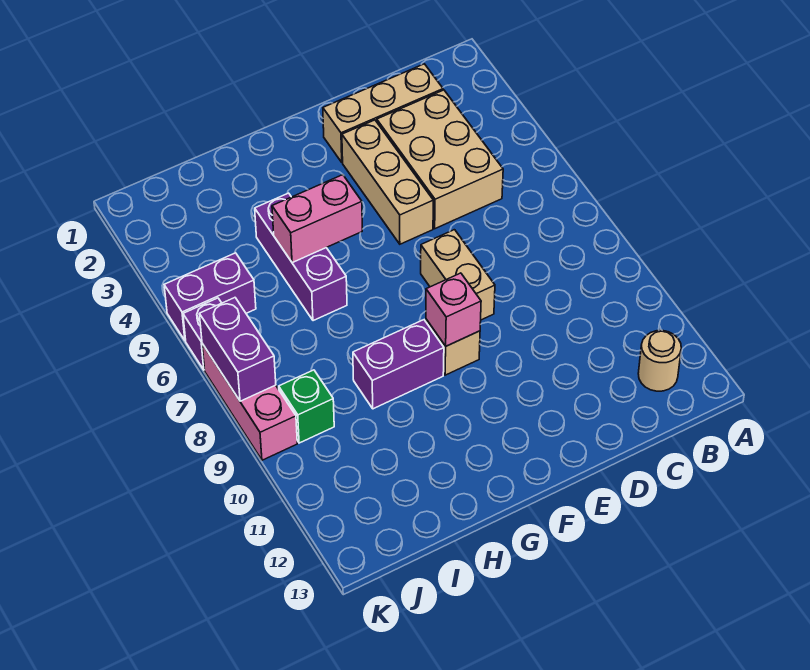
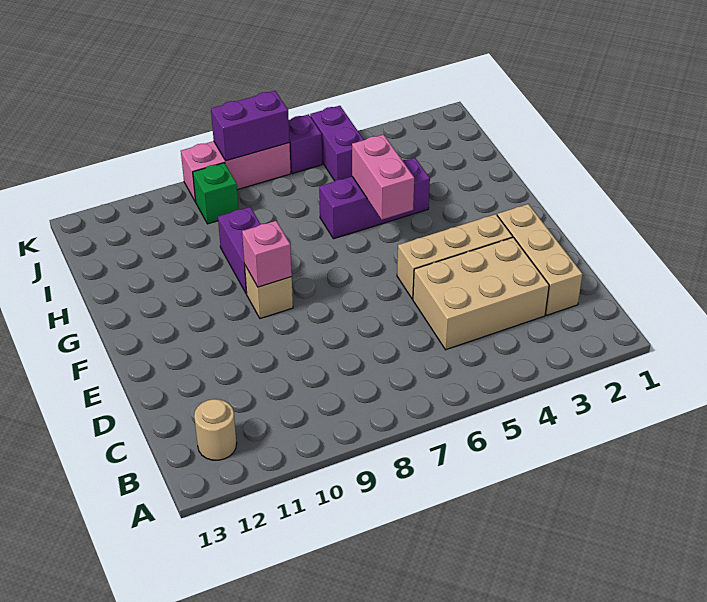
tan 1x2 brick [421,230,495,320] -> none

